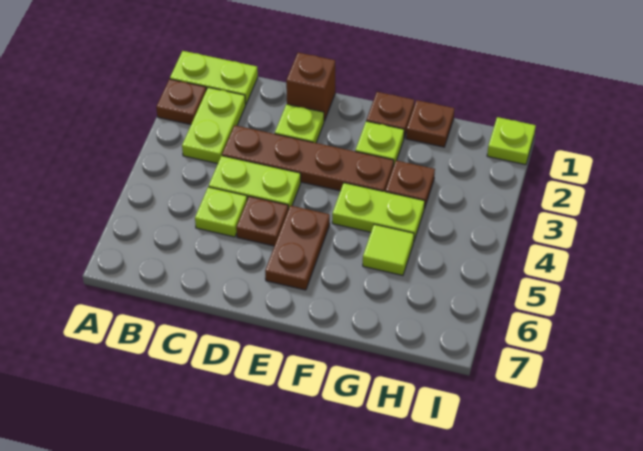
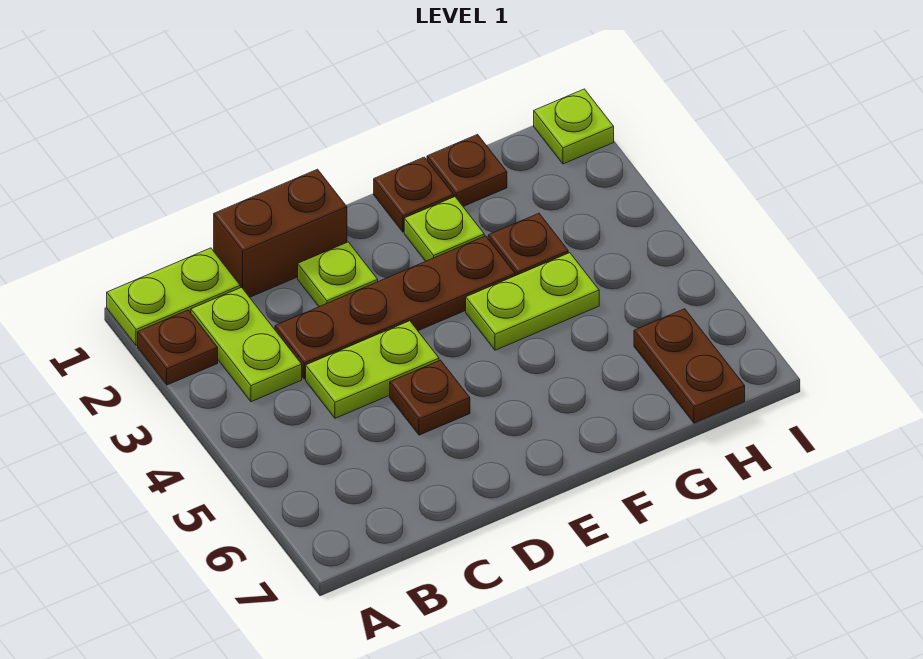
lime 1x1 plate [195,187,247,237] -> none
brown 1x1 brick [286,53,335,121] -> brown 1x2 brick [214,169,347,297]
brown 1x2 plate [265,205,330,290] -> brown 1x2 plate moved to [634,309,745,423]
lime 1x1 tile [363,224,414,275] -> none

